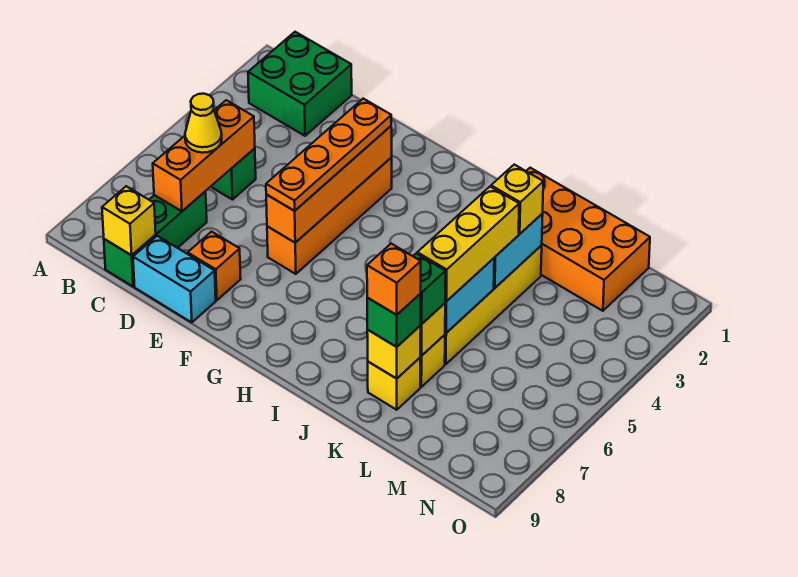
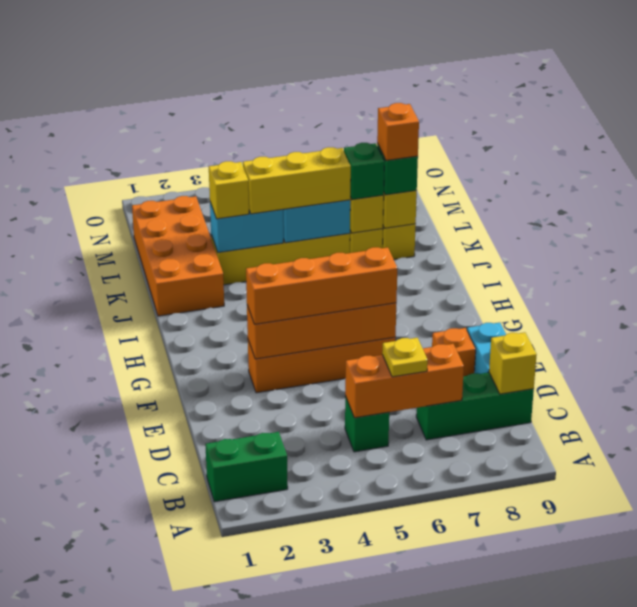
green 2x2 brick [248,32,352,136] -> green 1x2 brick [205,432,288,502]
yellow 1x1 cone [185,94,222,153] -> yellow 1x1 plate [382,338,428,377]
orange 1x4 plate [266,99,391,211] -> orange 1x4 brick [246,247,397,324]

